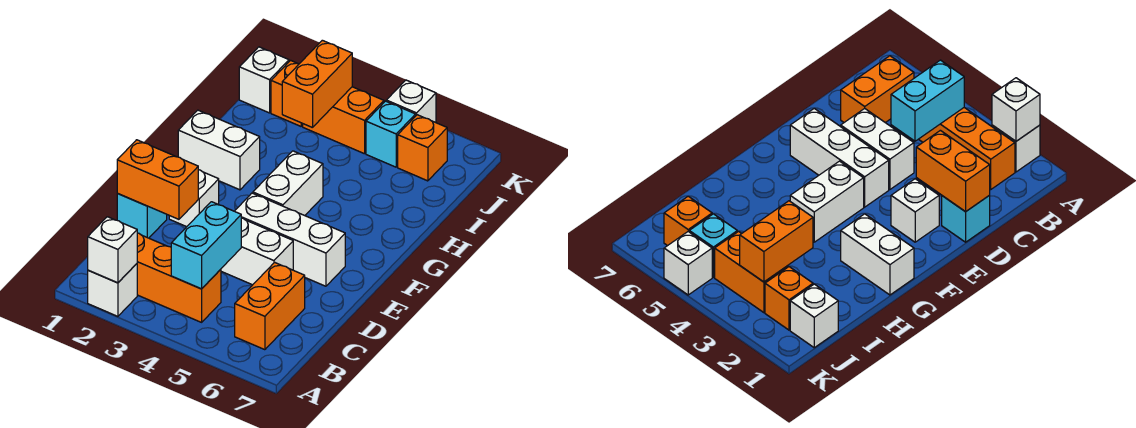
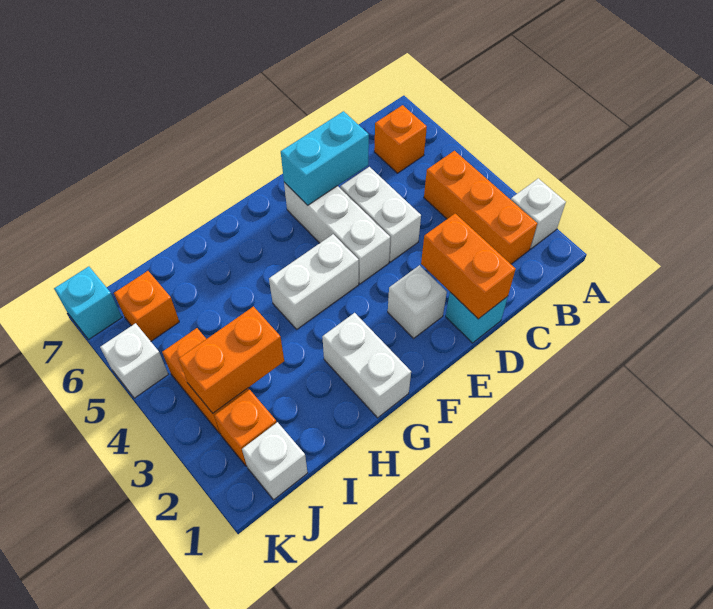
white 1x1 brick [88,217,137,283] -> none
cyan 1x2 brick [171,202,241,289] -> cyan 1x2 brick moved to [281,111,369,205]
orange 1x2 brick [235,262,305,350] -> orange 1x1 brick [374,105,427,173]
cyan 1x1 brick [366,101,416,167] -> cyan 1x1 brick moved to [54,267,122,340]

